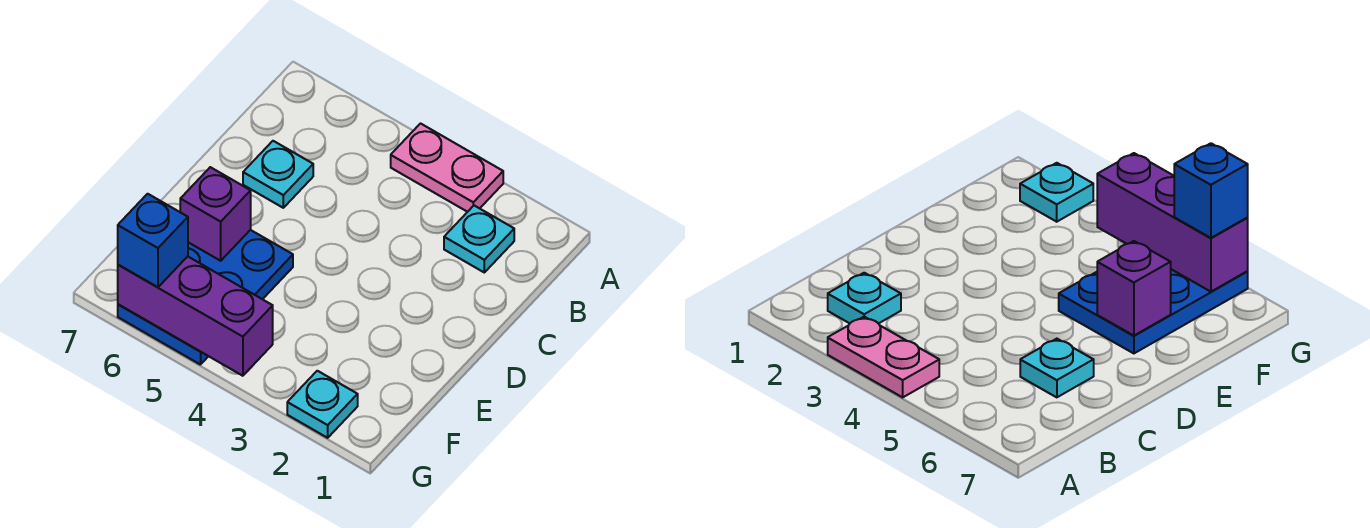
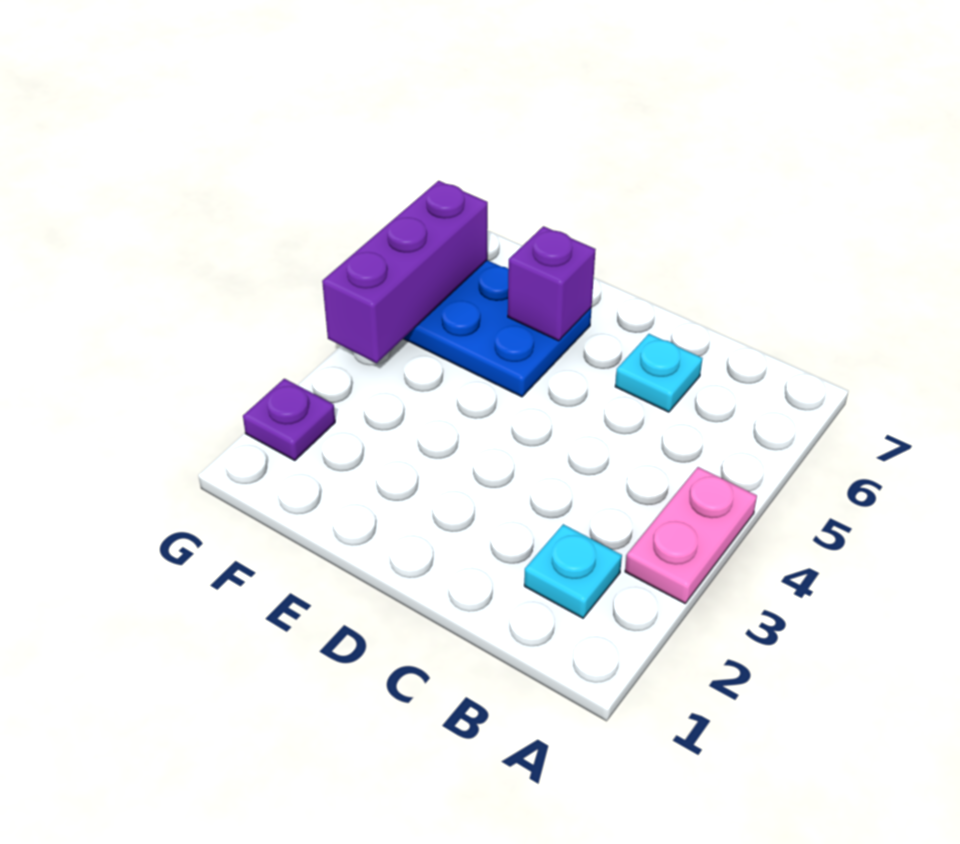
cyan 1x1 plate [287,371,358,438] -> purple 1x1 plate [243,379,335,461]
blue 1x1 brick [118,194,188,287] -> none

